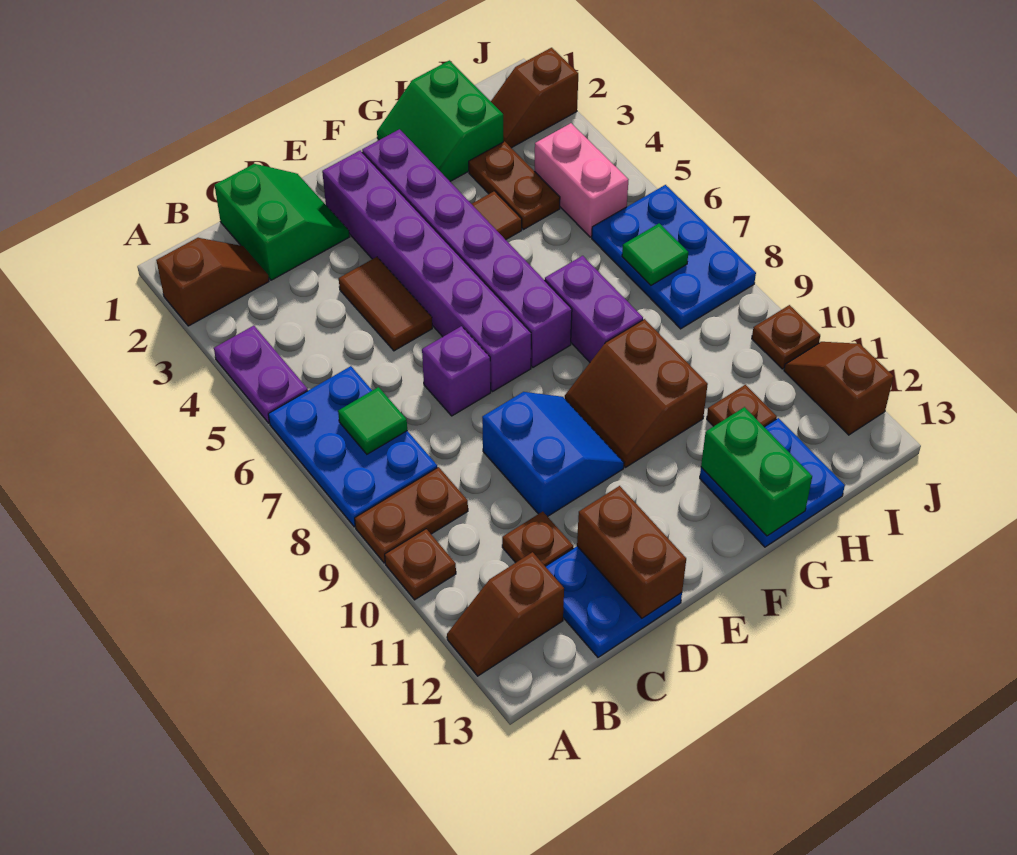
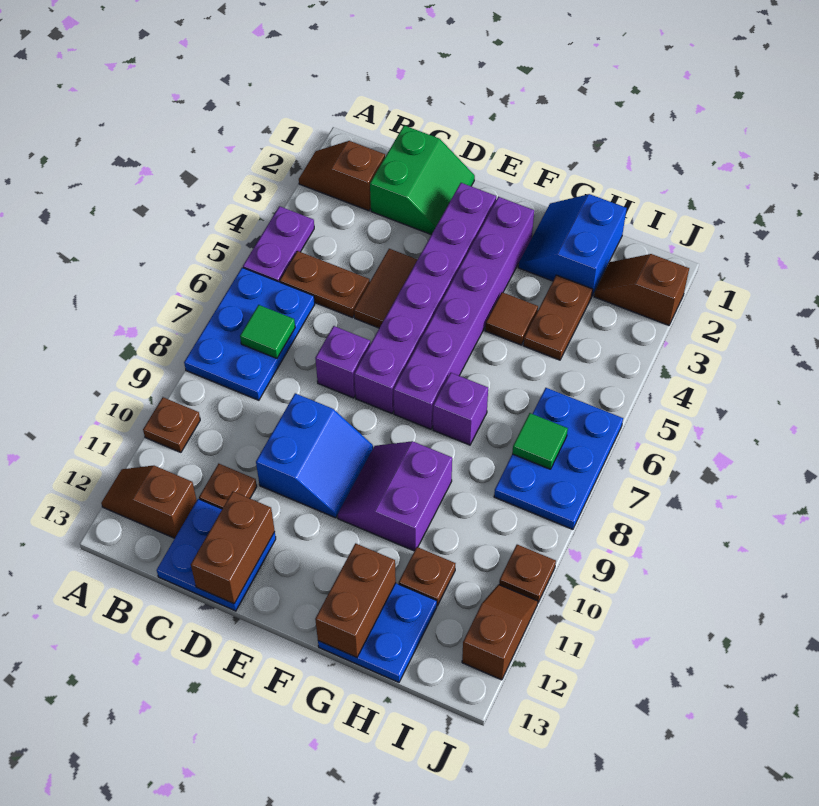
brown 1x2 slope [156,238,269,326] -> brown 1x2 slope turned to [299,141,385,211]
brown 1x2 plate [355,467,468,563] -> brown 1x2 plate moved to [280,251,370,318]
brown 2x2 slope [565,319,708,467] -> purple 2x2 slope [338,441,452,551]
green 2x2 slope [377,60,503,181] -> blue 2x2 slope [518,194,627,295]
purple 1x2 brick [545,256,643,362] -> purple 1x1 brick [433,373,488,445]
green 1x2 brick [701,407,812,536] -> brown 1x2 brick [315,543,396,657]
pink 1x2 brick [534,123,628,237] -> none

